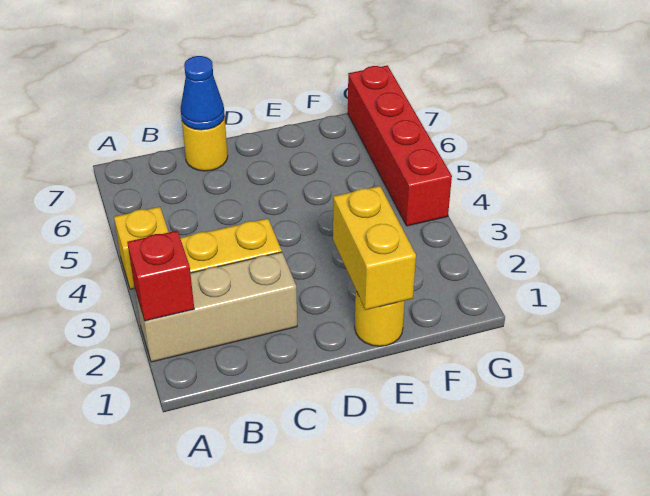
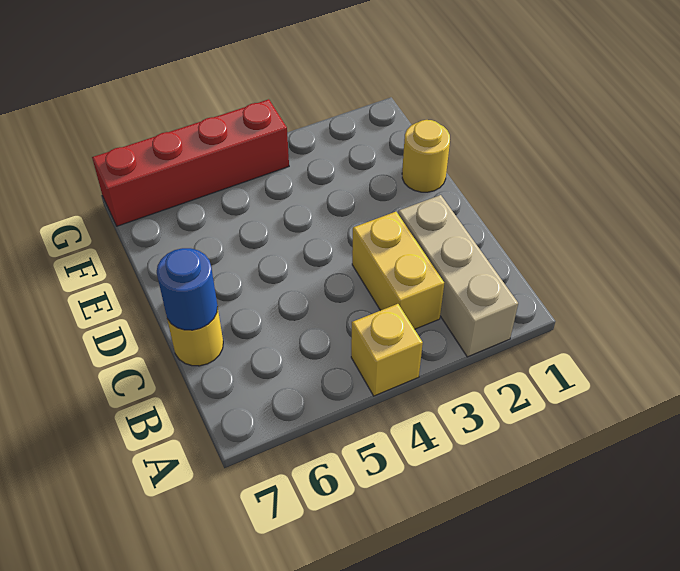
red 1x1 brick [127,231,194,321] -> none
blue 1x1 cone [181,56,225,130] -> blue 1x1 round brick [157,248,218,330]
yellow 1x2 brick [333,186,416,310] -> none

